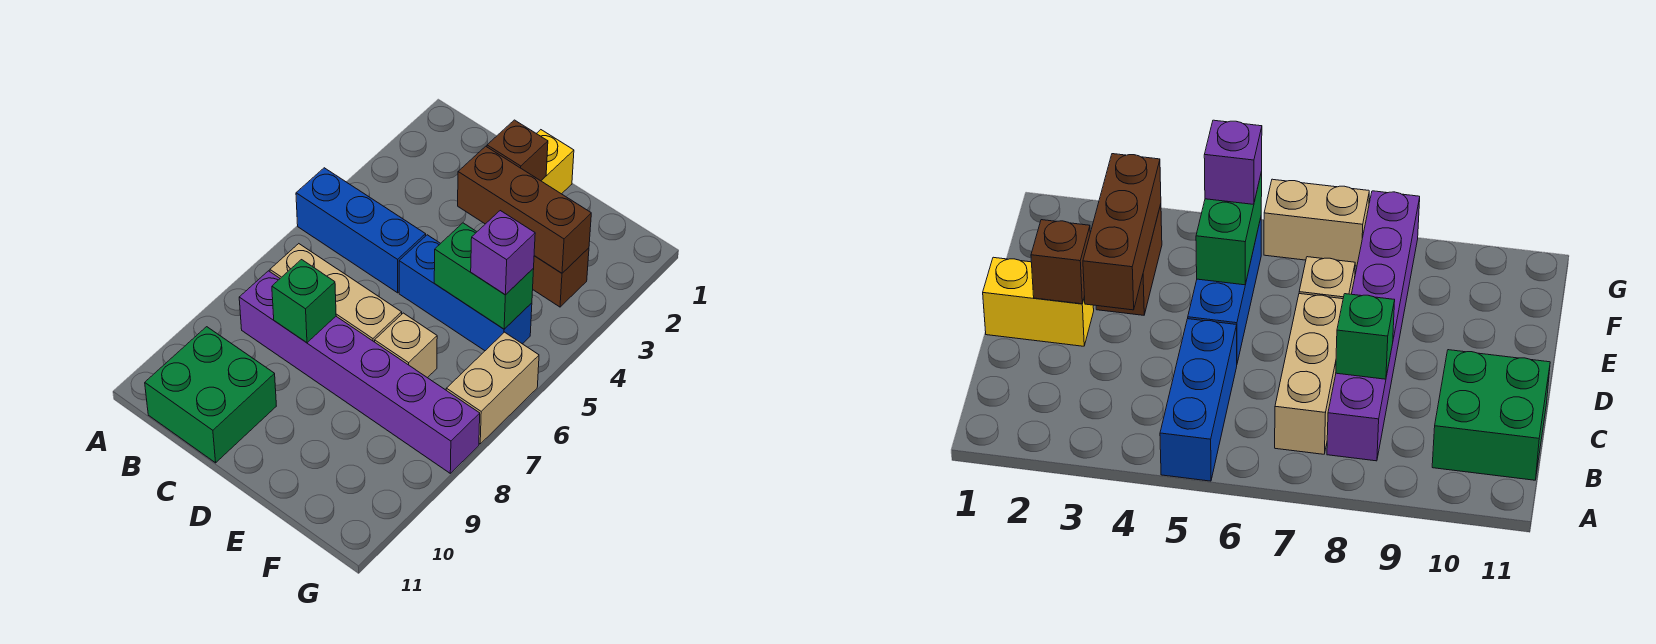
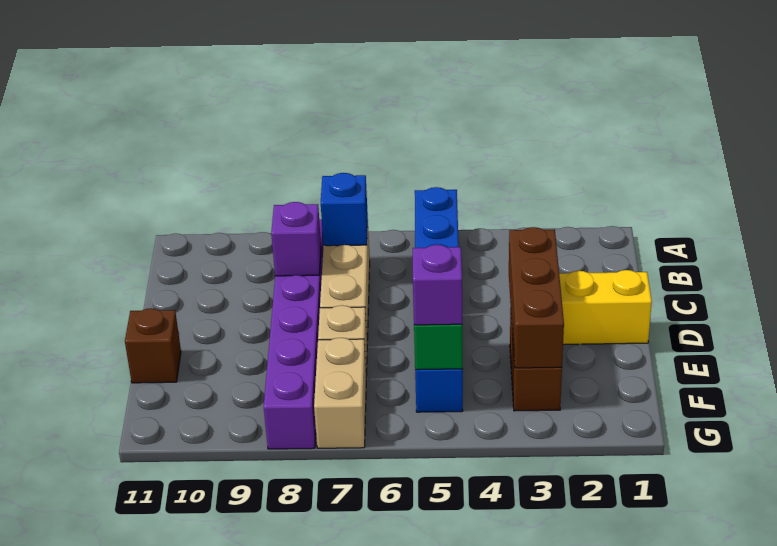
none -> blue 1x1 brick [321,173,368,246]
green 2x2 brick [145,327,276,463] -> none
green 1x1 brick [272,260,336,343] -> purple 1x1 brick [271,202,321,276]
brown 1x1 brick [487,120,548,181] -> brown 1x1 brick moved to [125,308,181,383]
tan 1x2 brick [446,332,539,444] -> tan 1x2 brick turned to [314,338,366,448]

